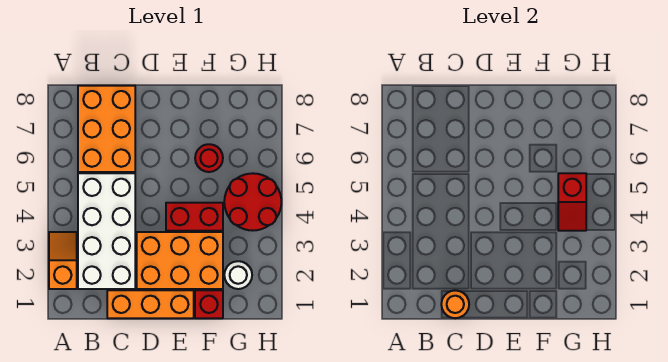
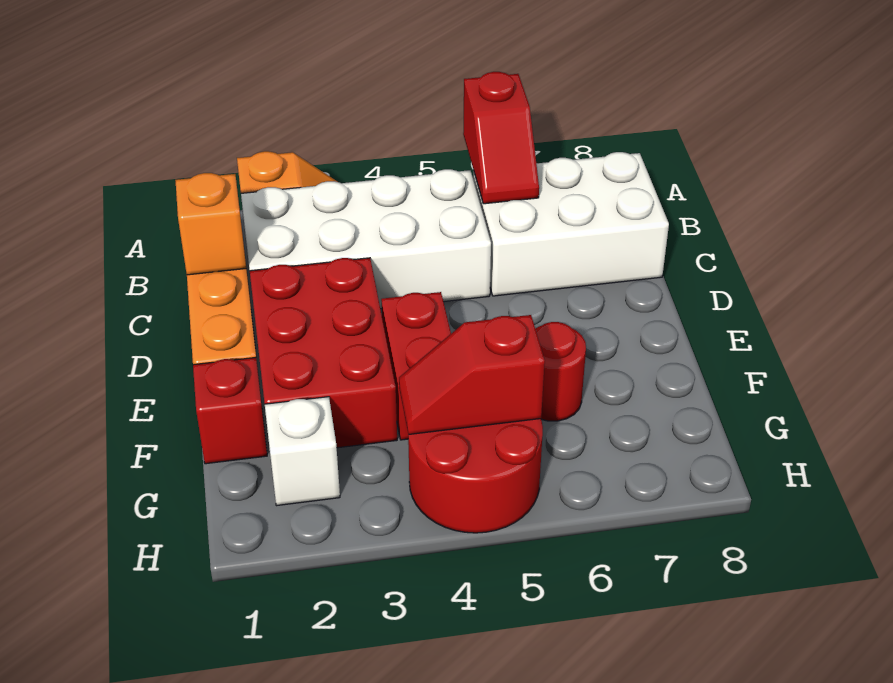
none -> red 1x2 slope [463,72,539,204]
orange 2x3 brick [78,86,135,172] -> white 2x3 brick [473,152,669,296]
orange 1x1 round brick [441,290,469,318] -> orange 1x1 brick [175,173,246,275]
orange 2x3 brick [137,232,223,289] -> red 2x3 brick [250,258,397,448]
white 1x1 round brick [224,261,252,289] -> white 1x1 brick [265,397,340,506]

